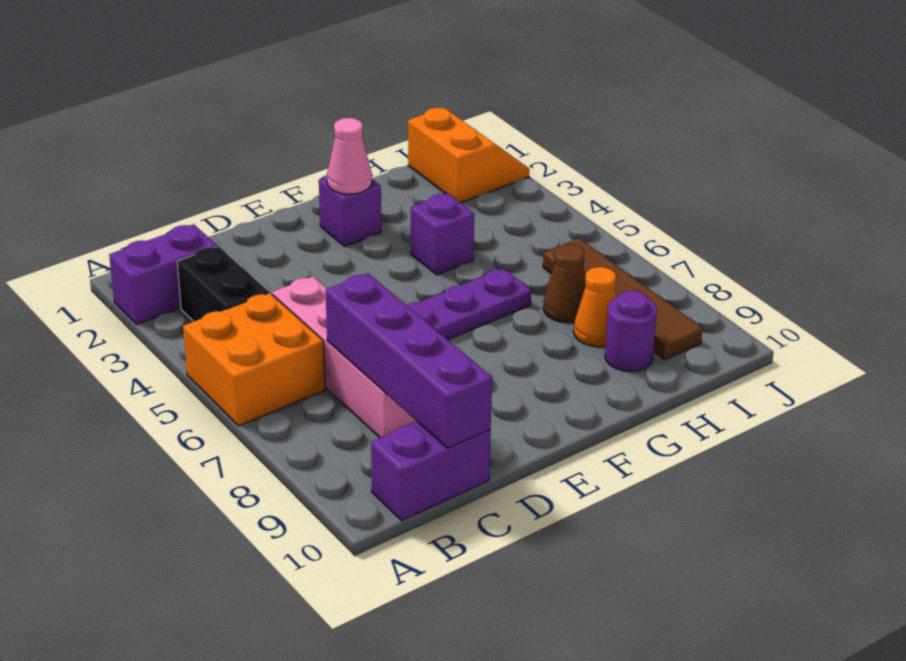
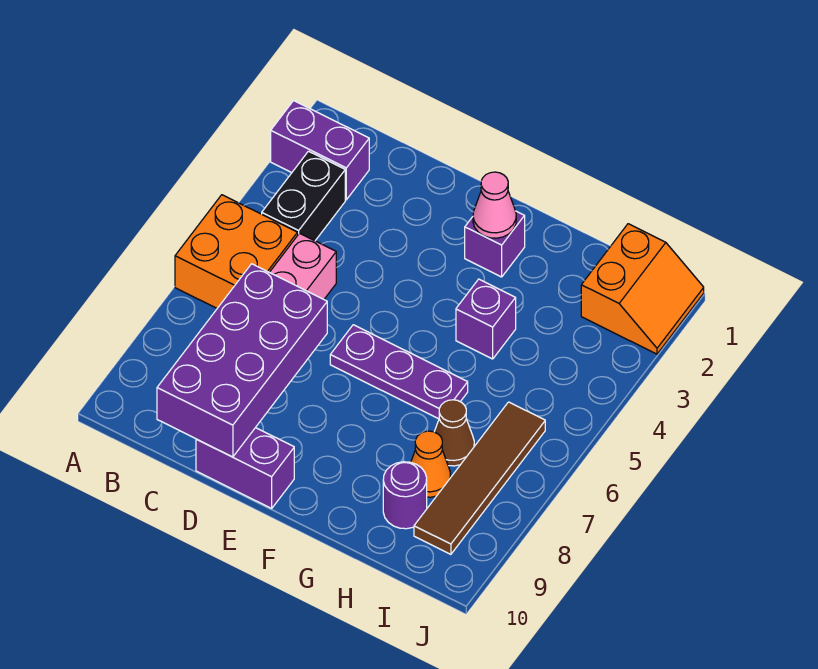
purple 1x2 brick [371,422,491,521] -> purple 1x2 brick moved to [196,428,294,508]
purple 1x4 brick [326,273,492,448] -> purple 2x4 brick [157,264,327,457]

